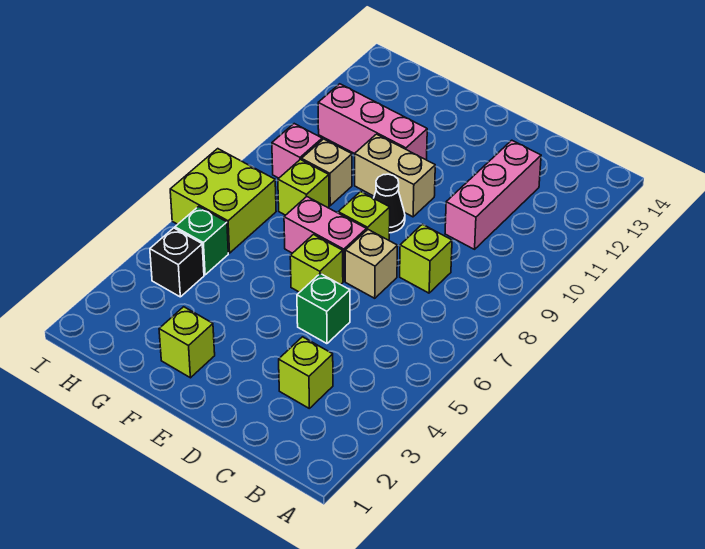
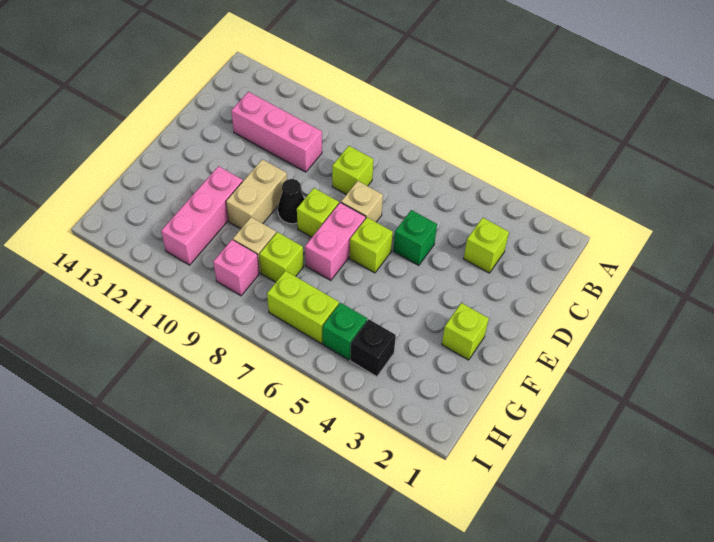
lime 2x2 brick [170,149,276,253] -> lime 1x2 brick [267,271,339,344]

